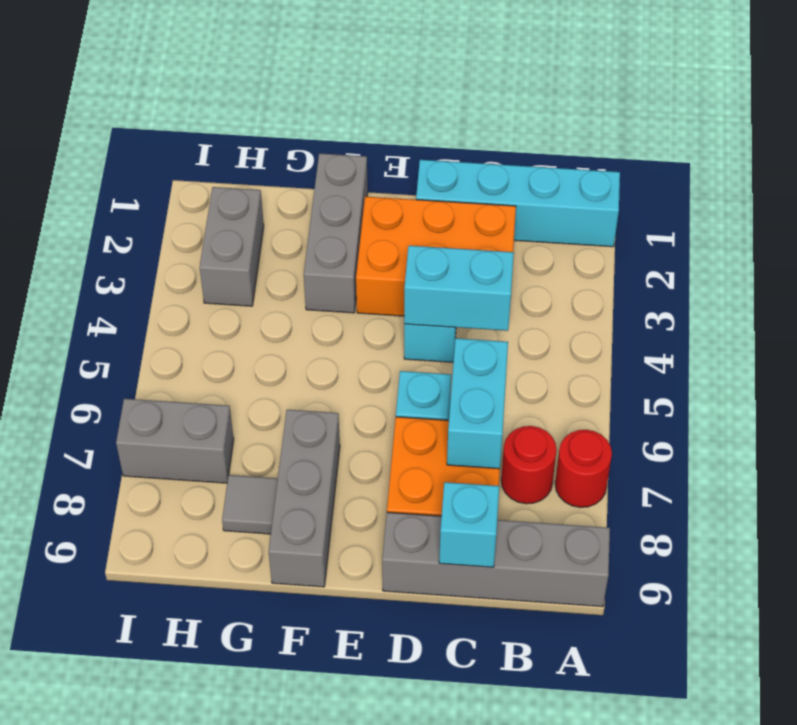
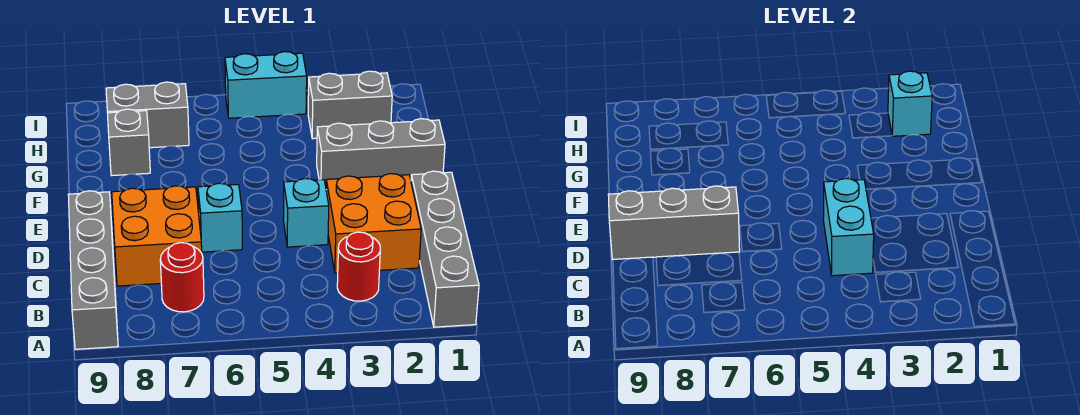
cyan 1x4 brick [416,160,620,247] -> grey 1x4 brick [411,171,479,327]
red 1x1 round brick [555,430,612,507] -> red 1x1 round brick moved to [337,232,380,301]
orange 2x3 brick [356,197,516,316] -> orange 2x2 brick [326,174,421,273]
cyan 1x2 brick [447,338,508,469] -> cyan 1x2 brick moved to [225,52,307,118]
cyan 1x1 brick [439,482,499,567] -> cyan 1x1 brick moved to [888,71,932,136]
grey 1x3 brick [269,410,340,587] -> grey 1x3 brick moved to [608,186,740,259]
grey 1x1 tile [222,475,278,534] -> grey 1x1 brick [107,109,150,176]
grey 1x2 brick [116,399,234,483] -> grey 1x2 brick turned to [106,82,189,148]

